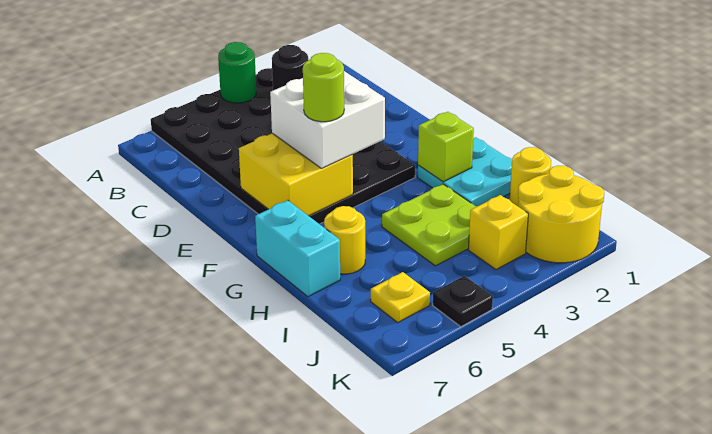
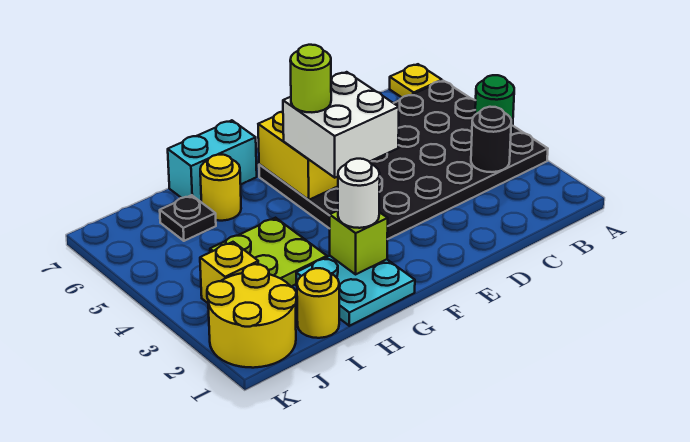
none -> white 1x1 round brick [338,159,380,228]
yellow 1x1 plate [371,272,430,323] -> yellow 1x1 plate moved to [390,64,442,97]
black 1x1 plate [433,276,493,327] -> black 1x1 plate moved to [160,195,216,241]

